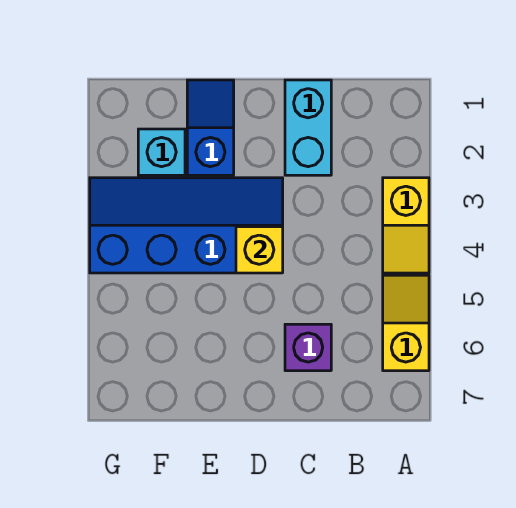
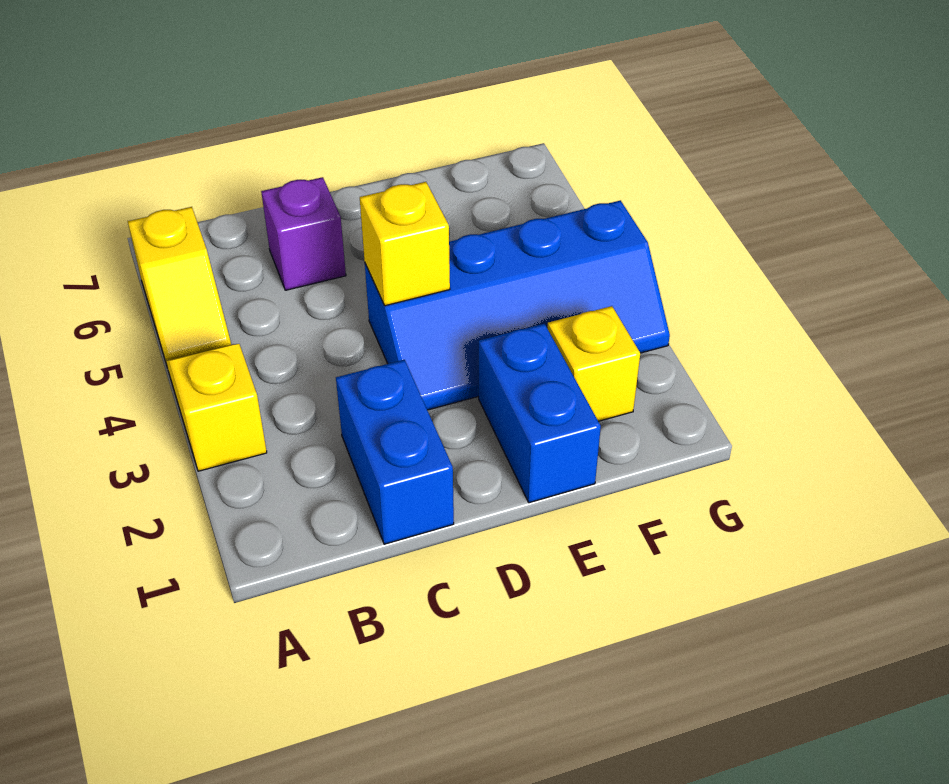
cyan 1x2 brick [285,80,331,175] -> blue 1x2 brick [336,360,454,544]
blue 1x2 slope [187,80,234,175] -> blue 1x2 brick [479,324,601,503]
cyan 1x1 brick [138,129,185,175] -> yellow 1x1 brick [547,306,640,421]

